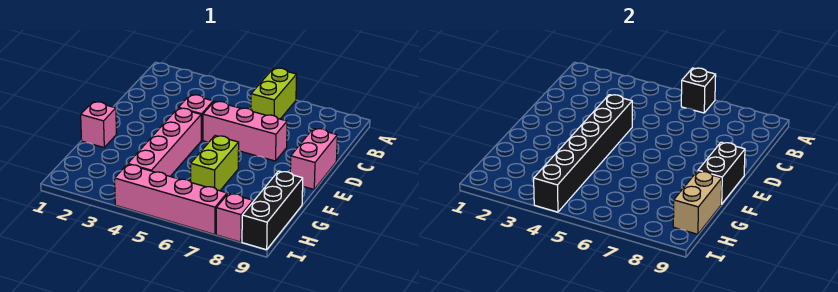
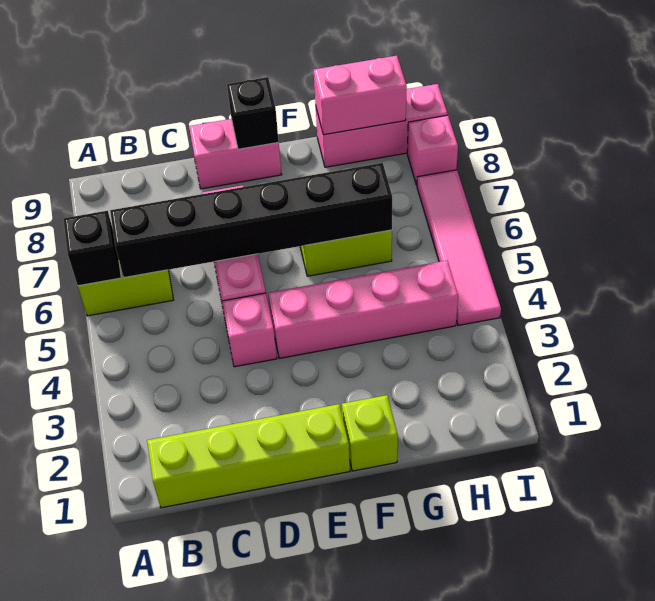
none -> lime 1x4 brick [147,404,350,508]
black 1x6 brick [534,95,632,212] -> black 1x6 brick moved to [110,163,392,278]
black 1x2 brick [698,142,745,204] -> black 1x1 brick [227,77,279,149]
pink 1x1 brick [81,102,117,147] -> lime 1x1 brick [342,395,398,471]
black 1x3 brick [242,171,303,250] -> pink 1x3 brick [316,84,448,167]
tan 1x2 brick [673,171,722,234] -> pink 1x2 brick [314,56,407,135]
pink 1x4 brick [115,164,227,234] -> pink 1x4 tile [417,170,501,325]

